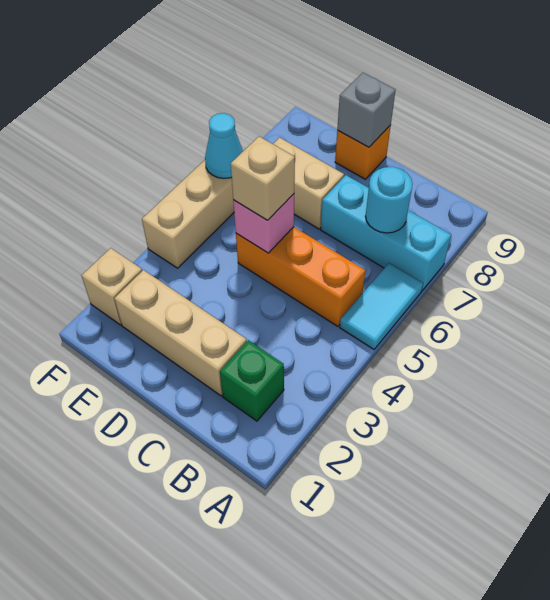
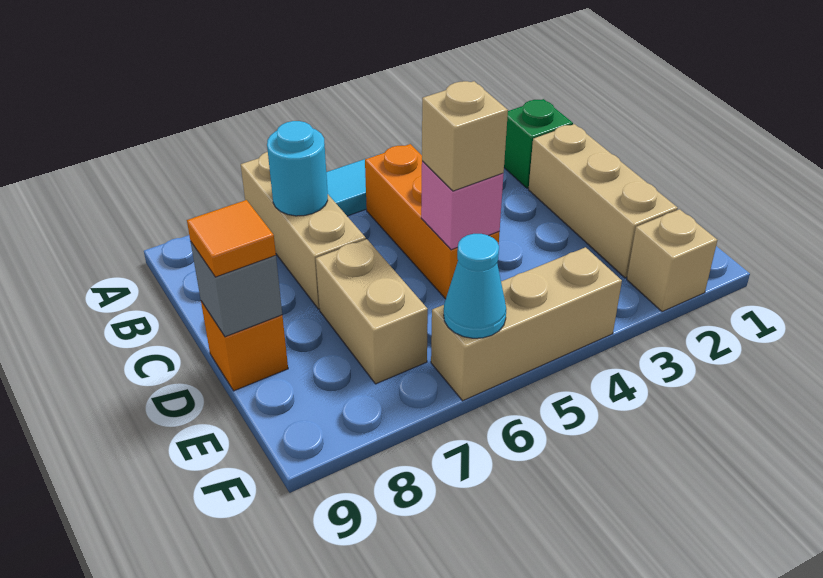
cyan 1x3 brick [321,175,451,291] -> tan 1x3 brick [241,152,366,309]
none -> orange 1x1 tile [187,200,276,277]

